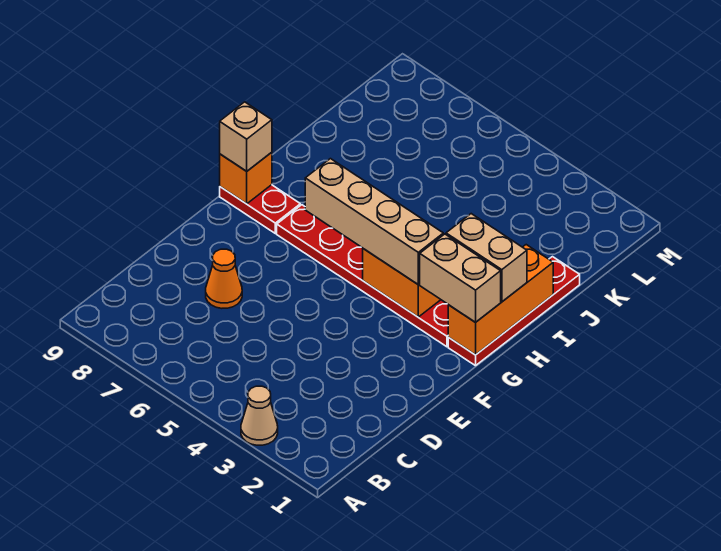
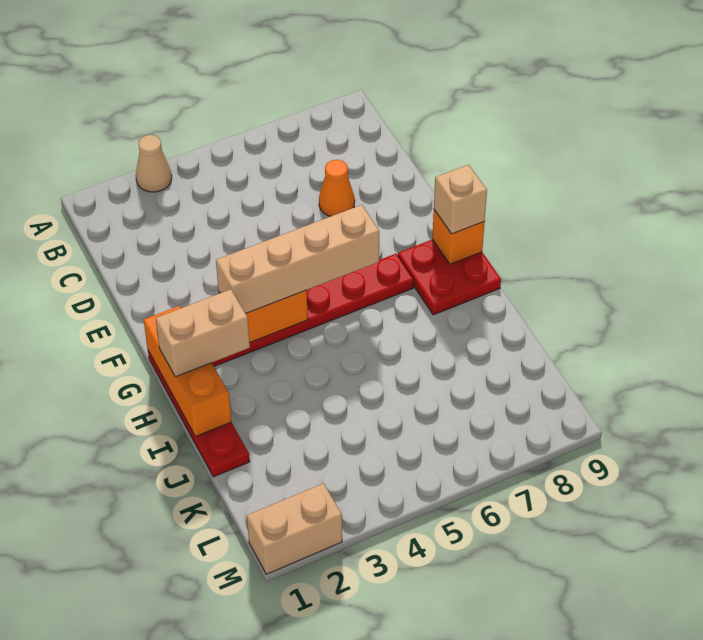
tan 1x2 brick [420,234,501,322] -> tan 1x2 brick moved to [247,483,342,574]
red 1x2 plate [220,185,300,233] -> red 2x2 plate [398,239,501,315]

